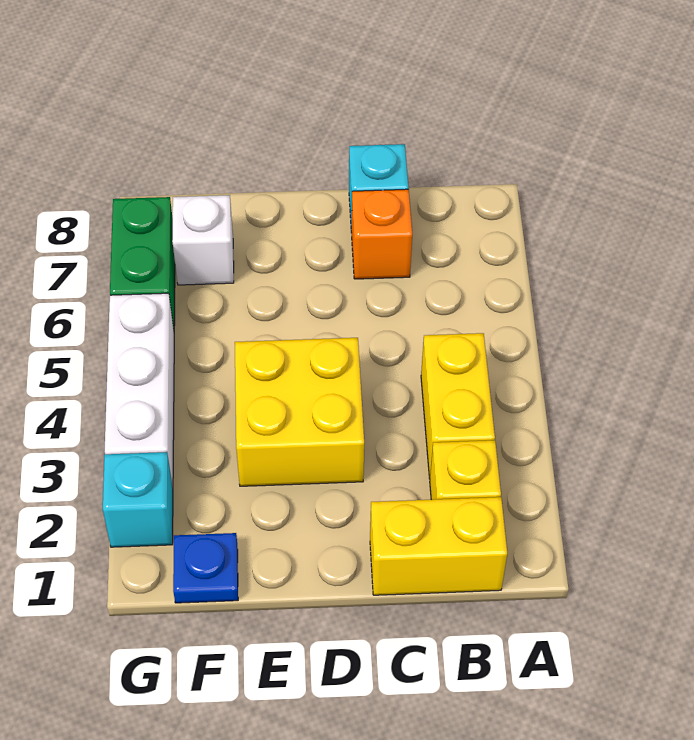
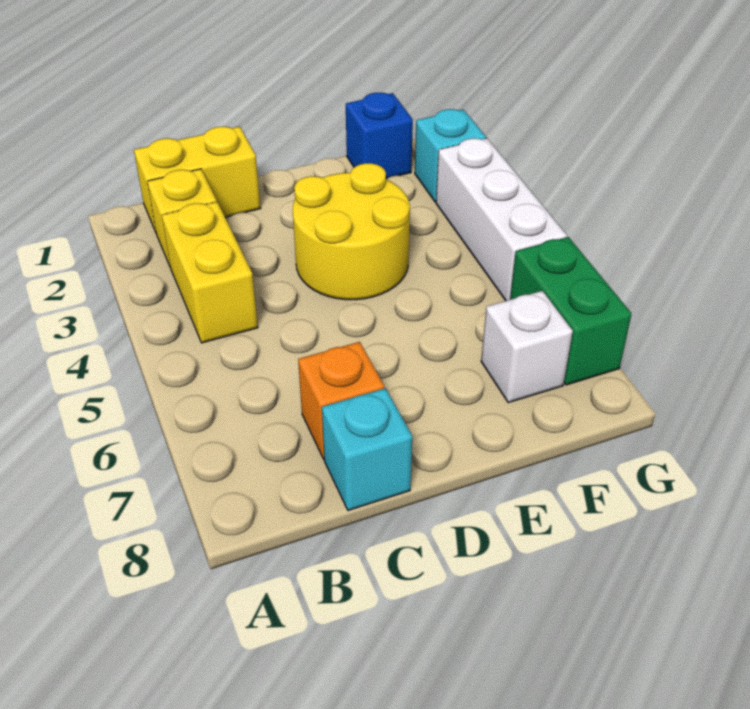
yellow 2x2 brick [235,338,364,486] -> yellow 2x2 round brick [293,163,410,300]
blue 1x1 plate [173,533,238,603] -> blue 1x1 brick [346,93,413,179]

